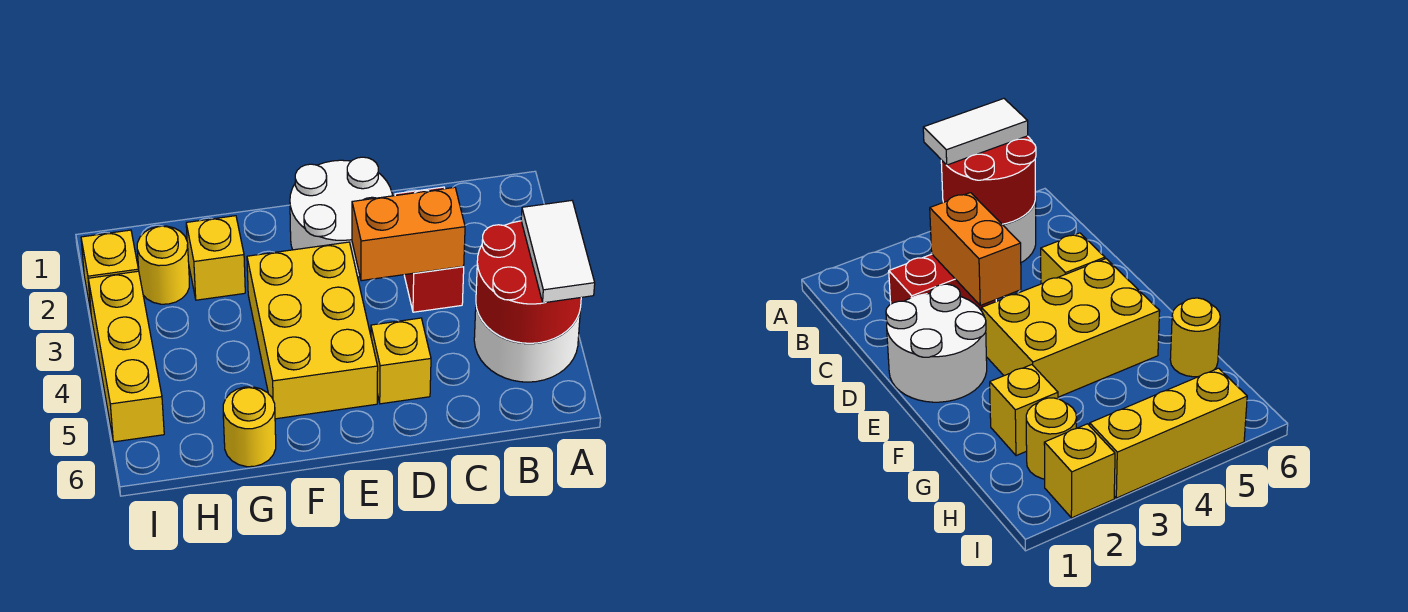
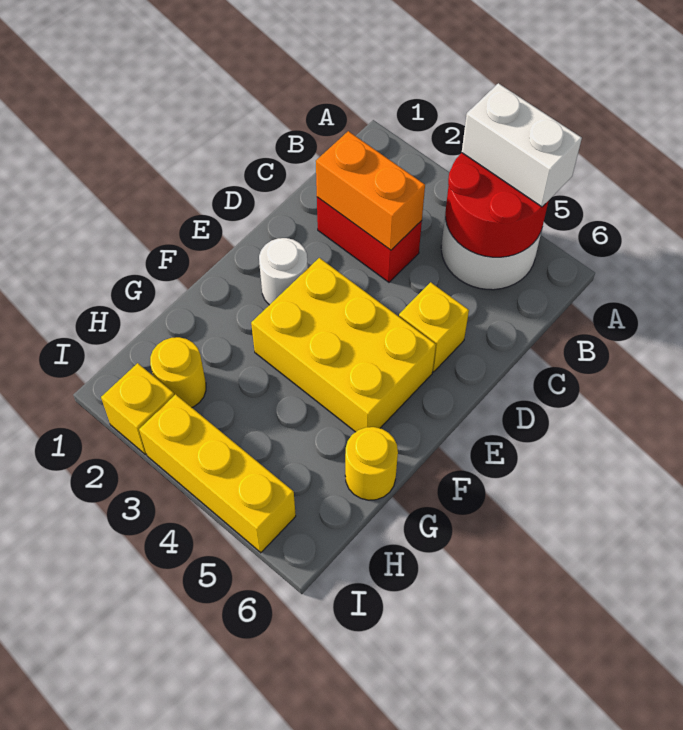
white 1x2 tile [521,201,595,303] -> white 1x2 brick [462,83,582,207]
orange 1x2 brick [352,187,465,281] -> orange 1x2 brick turned to [316,131,425,250]
white 2x2 round brick [290,157,392,277] -> white 1x1 round brick [259,238,308,305]
yellow 1x1 brick [186,216,245,300] -> none

